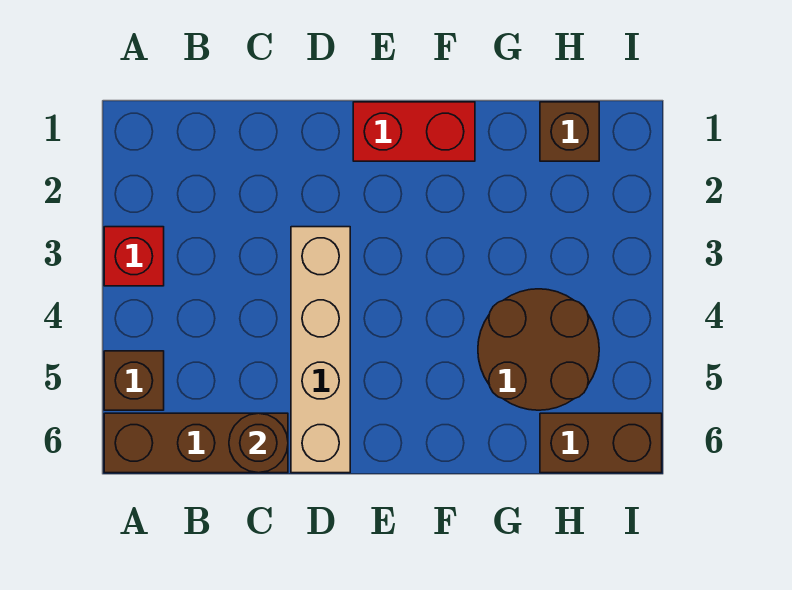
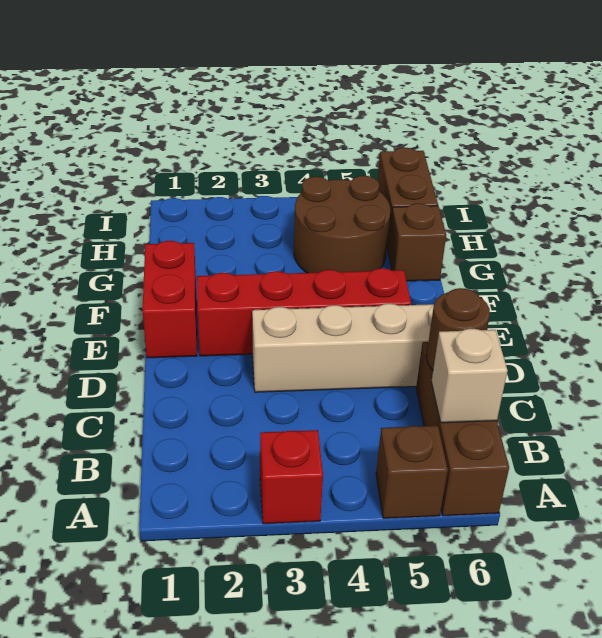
none -> tan 1x1 brick [431,329,508,423]
none -> red 1x4 brick [197,268,411,356]
brown 1x1 brick [540,102,599,161] -> brown 1x1 brick moved to [388,203,446,281]

